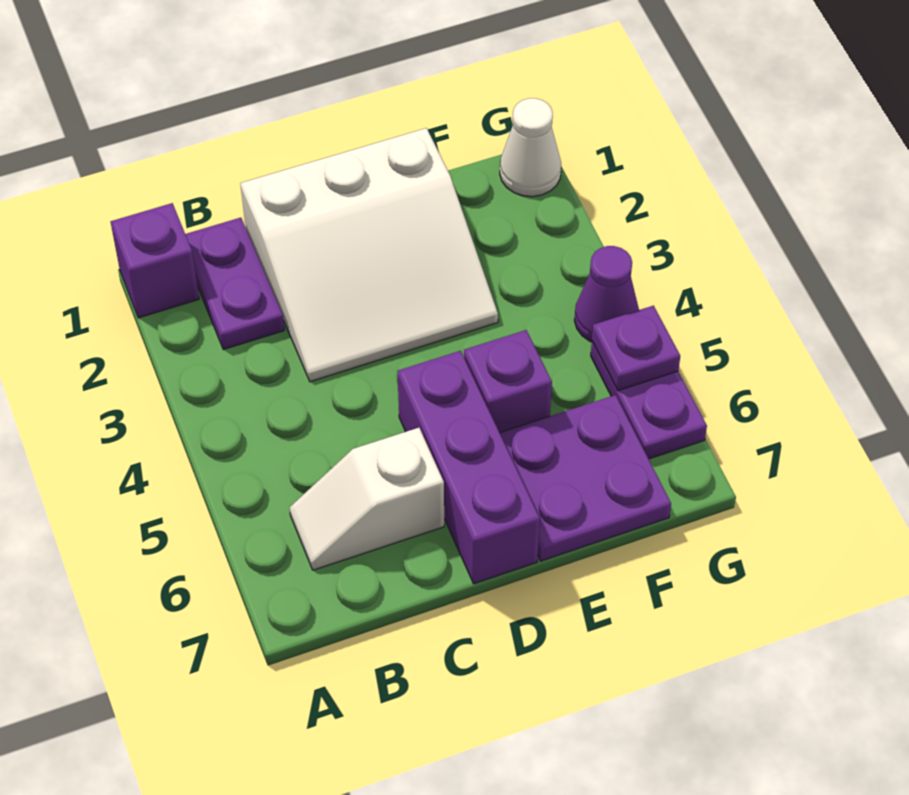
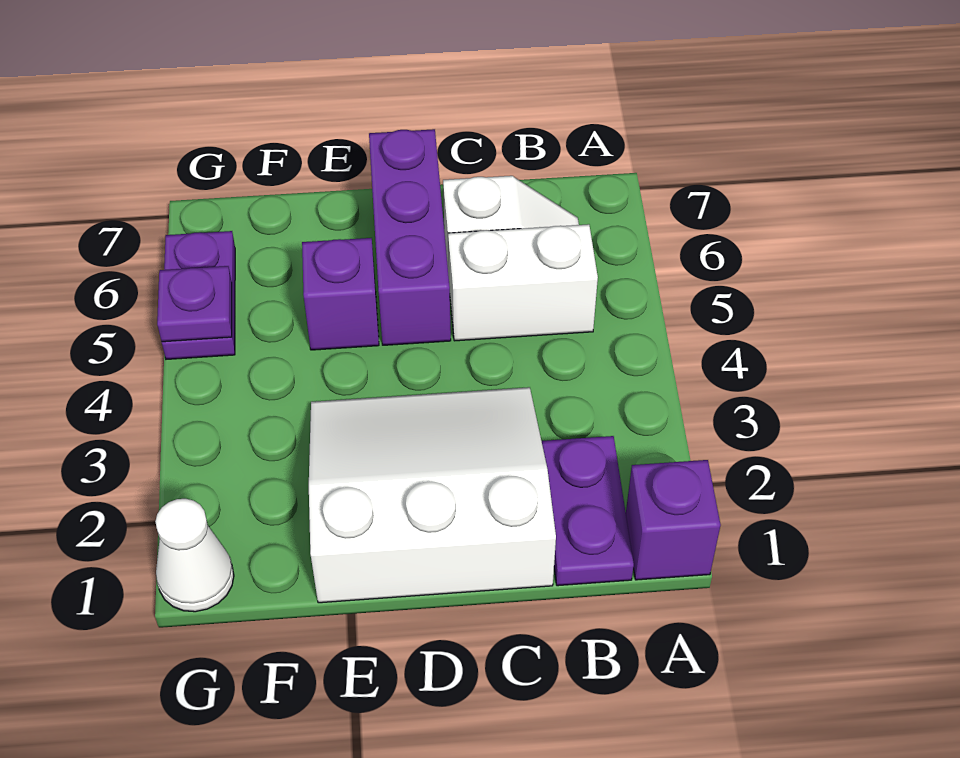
none -> white 1x2 brick [448,224,598,341]
purple 2x2 plate [500,395,671,561] -> none
purple 1x1 cone [574,246,639,342] -> none

